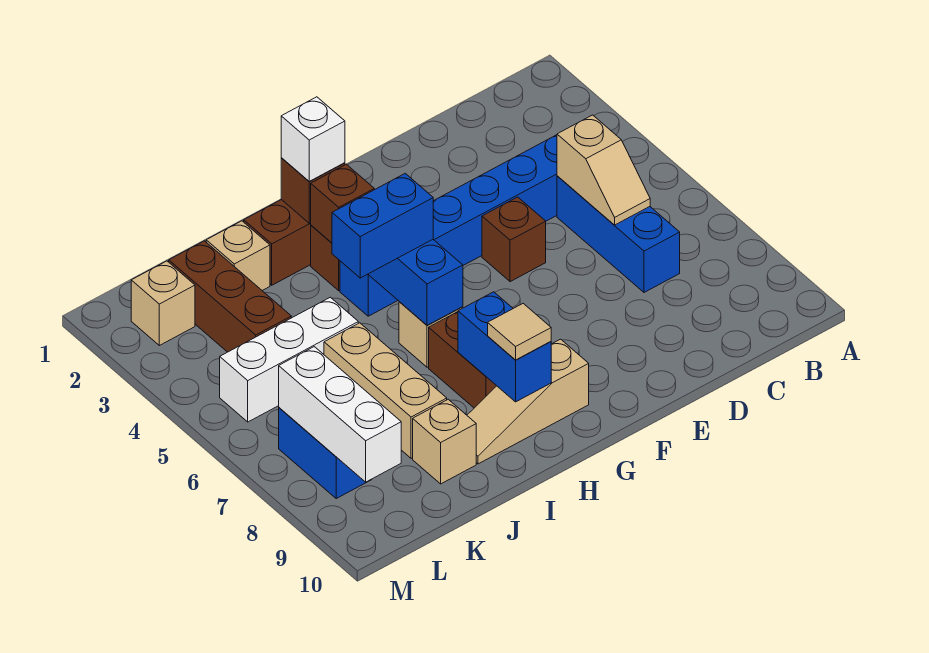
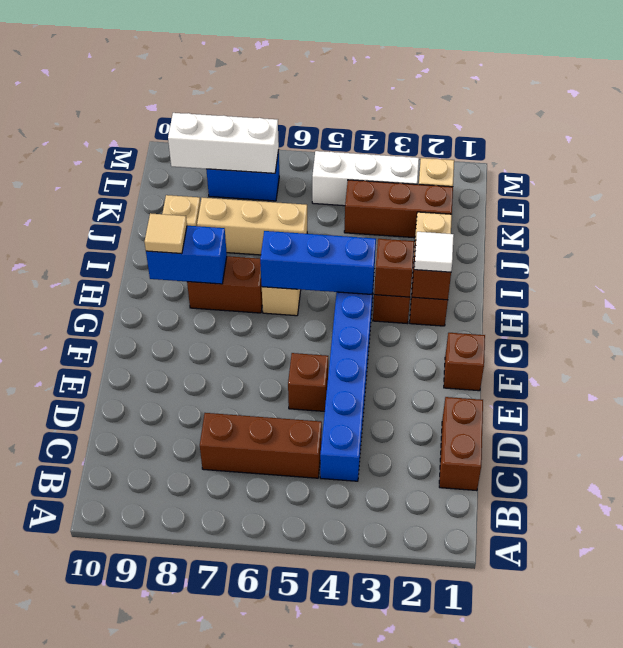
none -> brown 1x2 brick [439,397,483,491]
blue 1x3 brick [557,176,680,292] -> brown 1x3 brick [200,413,322,478]
tan 1x2 slope [557,115,650,225] -> none
none -> brown 1x1 brick [444,333,485,391]
tan 1x3 slope [467,339,589,464] -> none
white 1x1 brick [281,97,345,182] -> white 1x1 tile [414,232,454,272]
blue 1x2 brick [332,173,433,278] -> none
white 1x3 brick [220,297,358,422] -> white 1x3 brick turned to [312,151,419,206]

